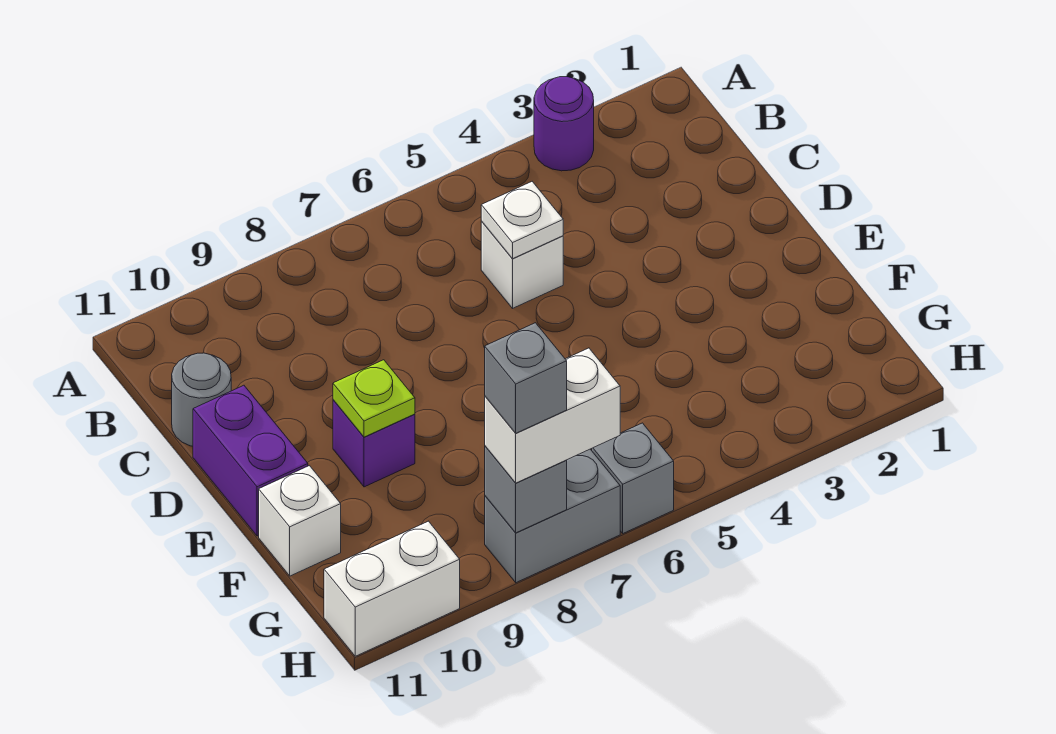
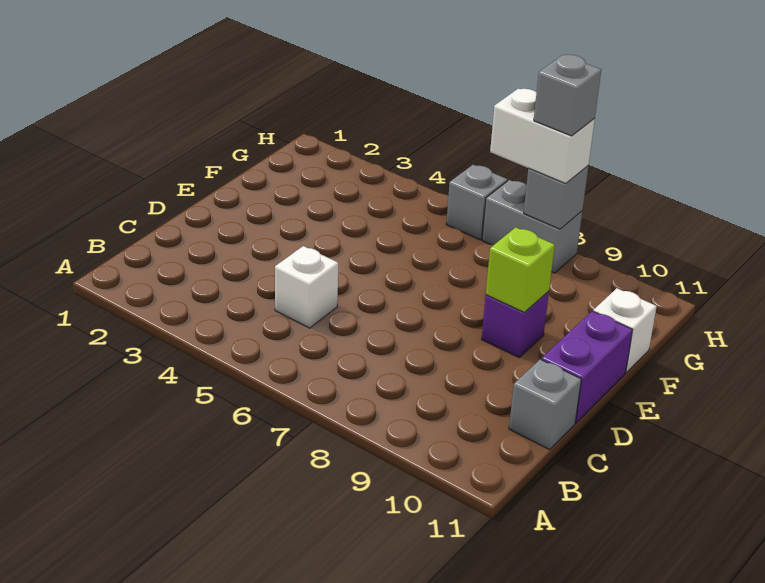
purple 1x1 round brick [534,77,594,171] -> none
white 1x1 plate [481,182,563,259] -> none
grey 1x1 round brick [172,353,231,446] -> grey 1x1 brick [509,359,581,450]
lime 1x1 plate [333,360,415,437] -> lime 1x1 brick [486,227,555,312]
white 1x2 brick [324,521,460,656] -> none

